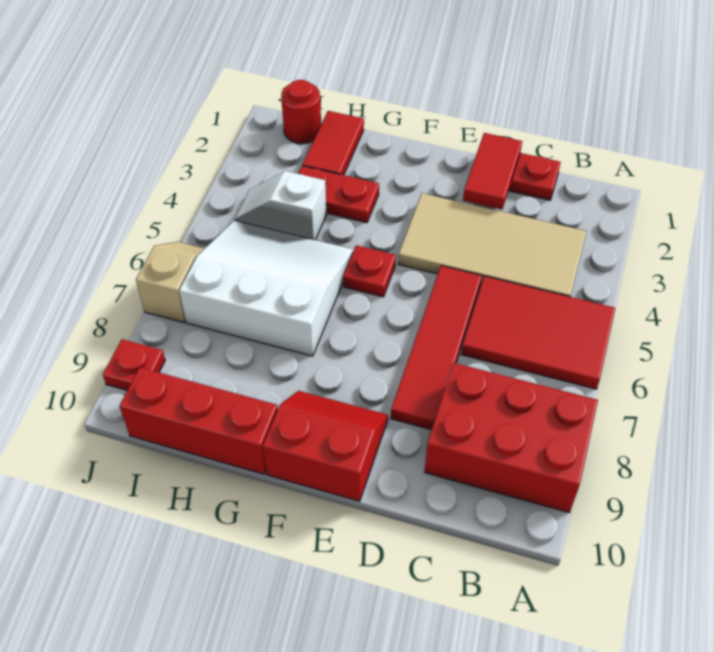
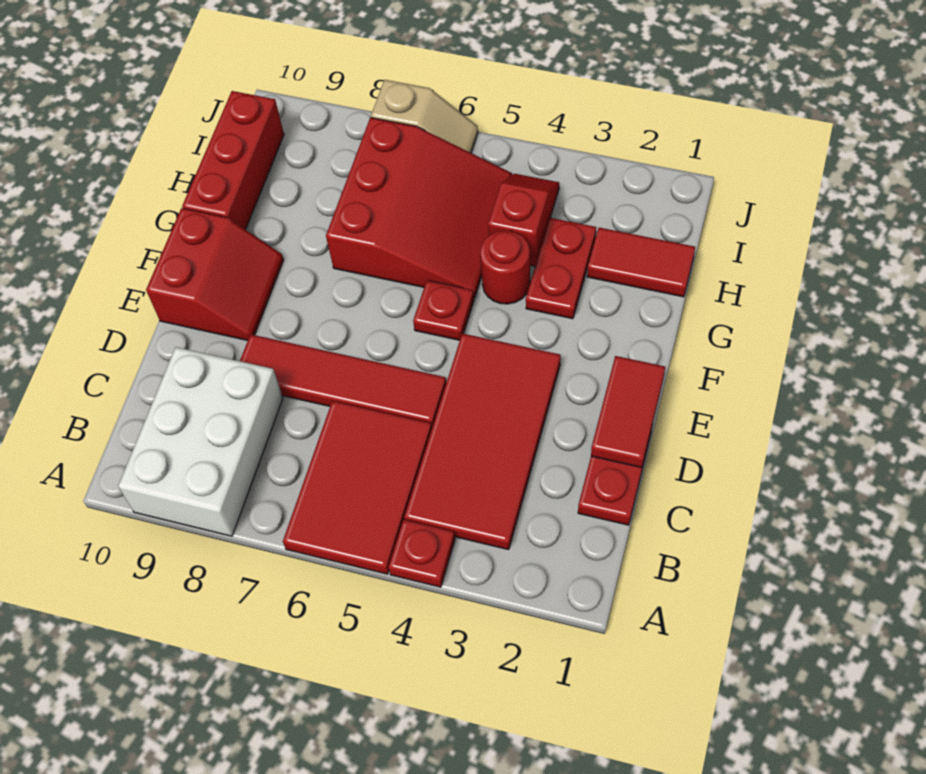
red 2x3 brick [425,363,598,513] -> white 2x3 brick [118,347,283,536]
tan 2x4 tile [398,193,587,297] -> red 2x4 tile [404,334,561,550]
red 1x2 tile [463,133,522,209] -> red 1x2 tile turned to [591,356,665,468]
white 3x3 slope [179,220,354,356] -> red 3x3 slope [326,117,512,298]
white 1x2 slope [235,171,326,240] -> red 1x2 slope [488,174,559,266]
red 1x1 round brick [281,80,321,144] -> red 1x1 round brick moved to [480,230,530,304]
red 1x1 plate [103,339,165,390] -> red 1x1 plate moved to [389,520,455,587]

